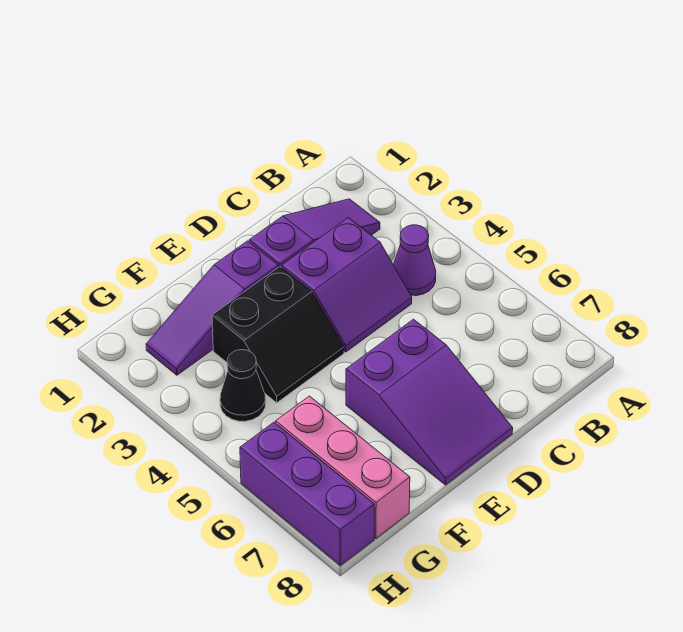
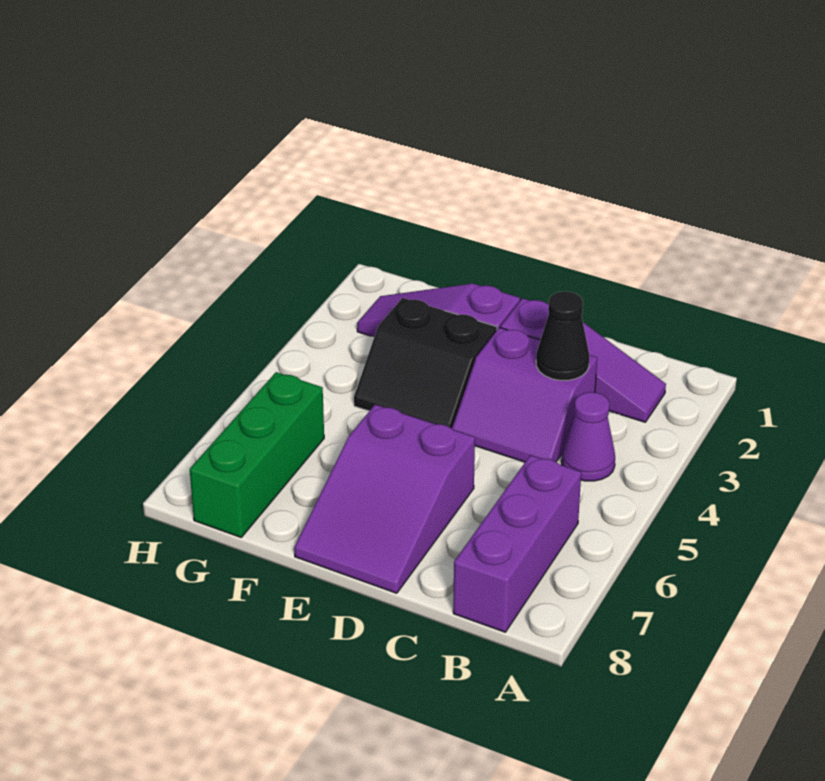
black 1x1 cone [220,350,266,421] -> black 1x1 cone moved to [536,291,589,380]
pink 1x3 brick [276,396,410,538] -> green 1x3 brick [190,372,324,537]
purple 1x3 brick [240,422,374,566] -> purple 1x3 brick moved to [453,455,581,632]

